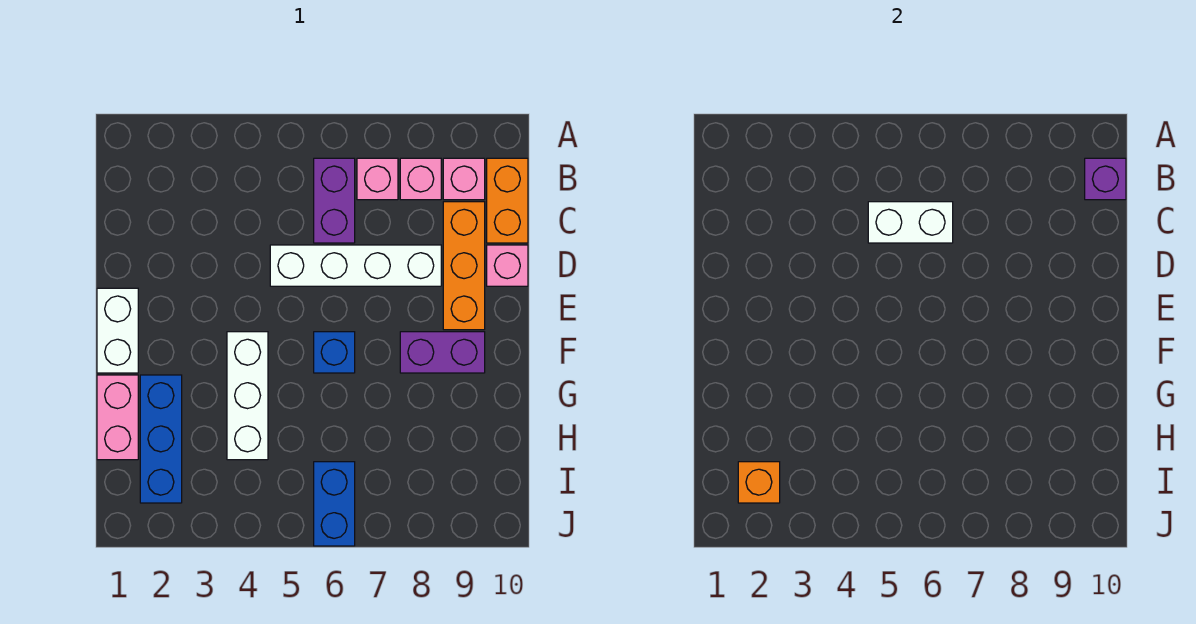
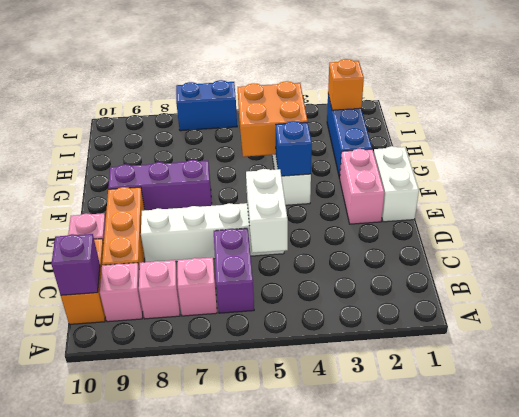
white 1x2 brick [868,202,953,243] -> white 1x2 brick turned to [246,169,288,253]
blue 1x1 brick [314,332,355,373] -> blue 1x1 brick moved to [276,121,312,176]
purple 1x2 brick [400,332,485,373] -> purple 1x3 brick [108,160,212,210]
pink 1x2 brick [97,375,138,460] -> pink 1x2 brick moved to [340,149,384,224]
none -> orange 2x2 brick [238,81,308,157]
blue 1x2 brick [314,462,355,546] -> blue 1x2 brick turned to [176,80,237,131]

